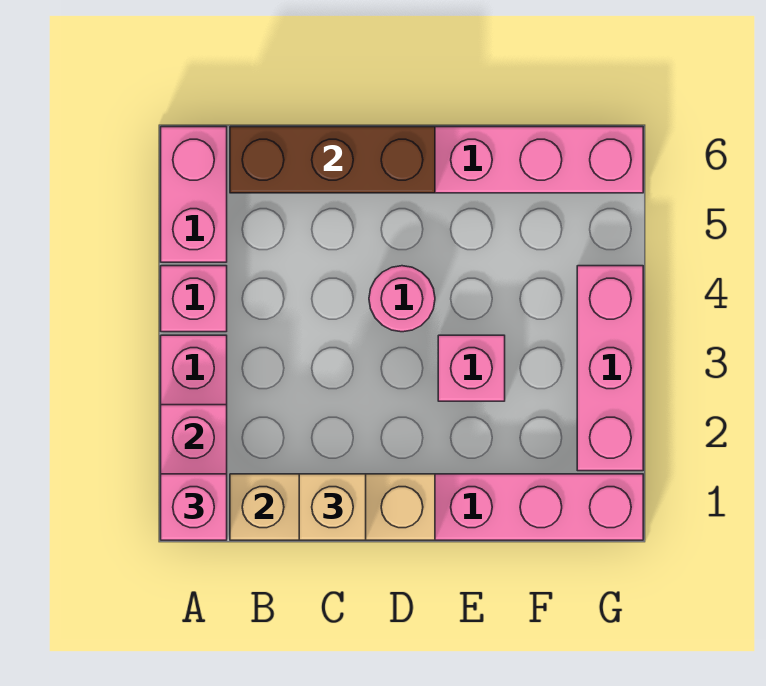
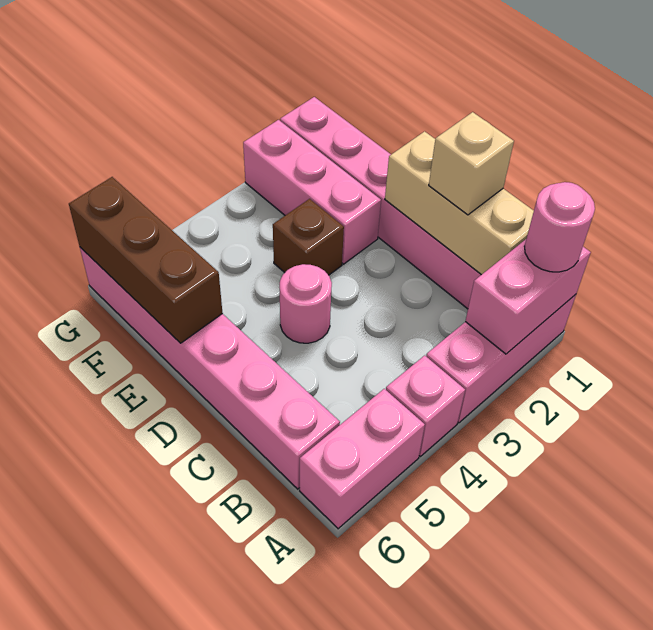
pink 1x1 brick [161,474,227,540] -> pink 1x1 round brick [524,182,595,272]
brown 1x3 brick [230,127,435,193] -> brown 1x3 brick moved to [69,177,222,343]
pink 1x1 brick [438,335,505,401] -> brown 1x1 brick [273,199,344,275]
pink 1x3 brick [577,266,643,471] -> pink 1x3 brick turned to [243,120,381,264]

